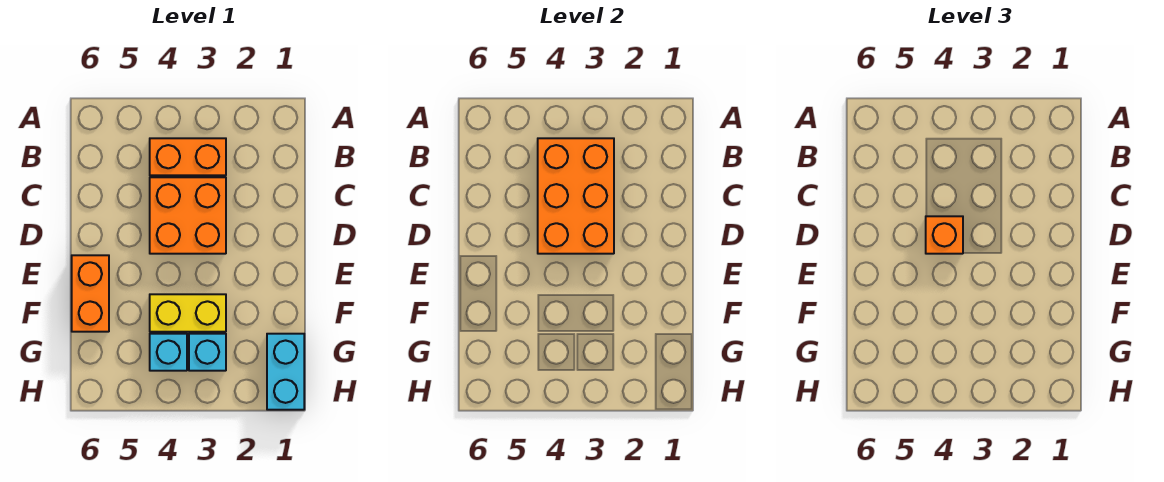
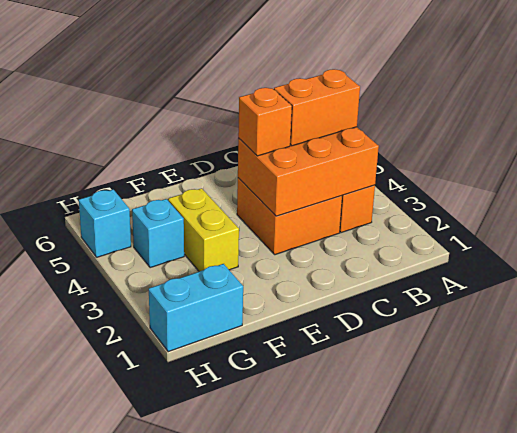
orange 1x2 brick [72,255,109,332] -> orange 1x2 brick moved to [274,69,360,146]
cyan 1x1 brick [189,334,226,371] -> cyan 1x1 brick moved to [79,190,131,257]

